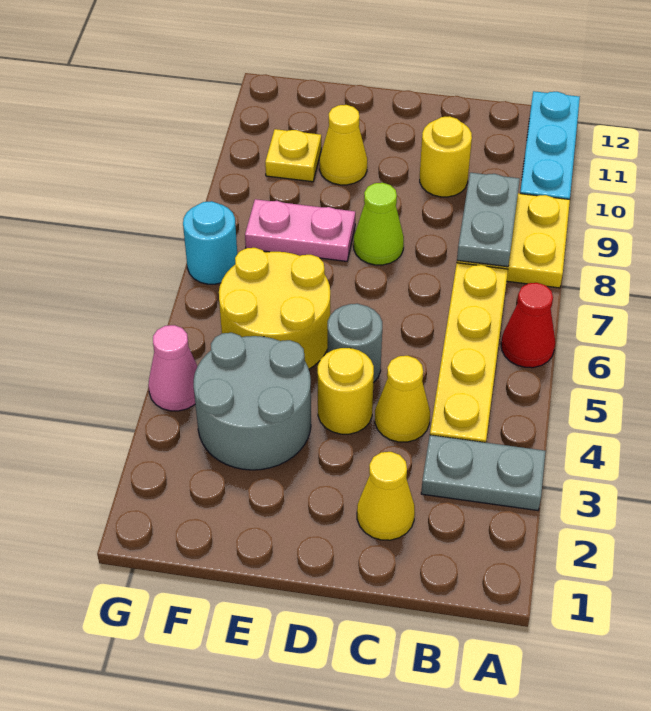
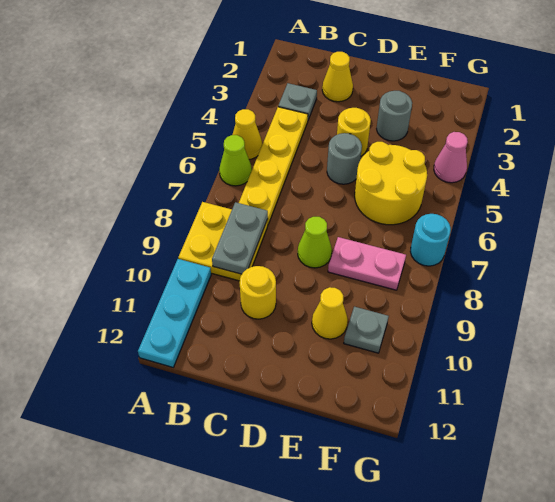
grey 1x2 plate [421,435,546,511] -> grey 1x1 plate [278,83,317,120]
red 1x1 cone [501,283,555,368] -> lime 1x1 cone [219,135,252,186]
yellow 1x1 cone [375,356,430,442] -> yellow 1x1 cone moved to [233,109,262,160]
grey 2x2 round brick [194,333,311,470] -> grey 1x1 round brick [377,91,412,141]
yellow 1x1 plate [265,129,321,182] -> grey 1x1 plate [344,307,389,353]

